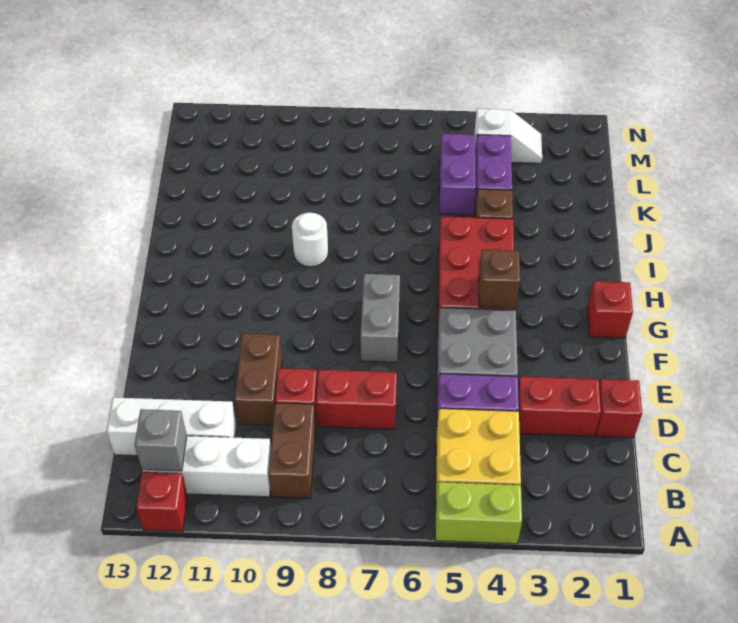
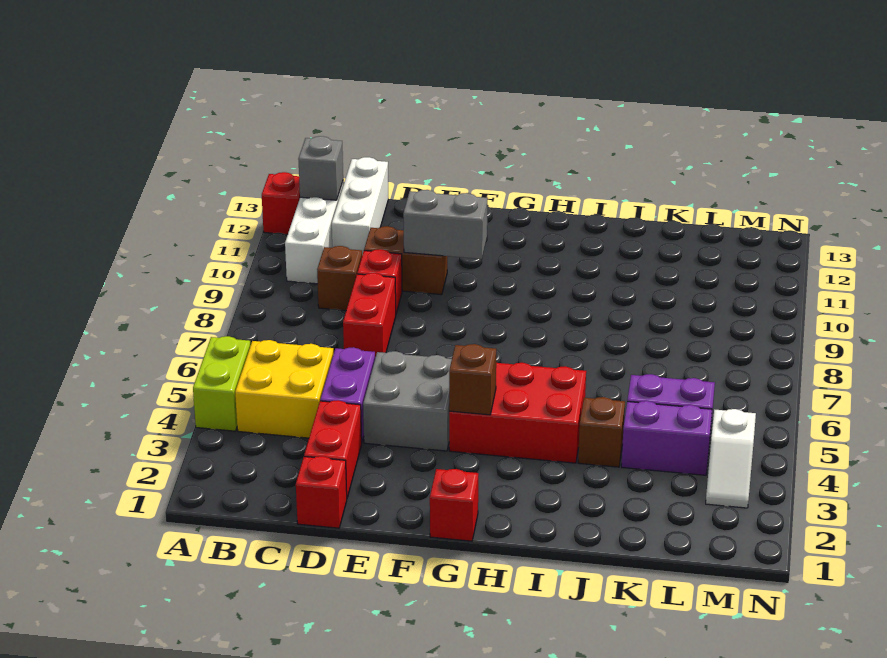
brown 1x2 brick [269,403,316,498] -> brown 1x1 brick [317,246,362,310]
grey 1x2 brick [360,274,400,362] -> grey 1x2 brick moved to [403,190,487,259]
white 1x1 round brick [292,213,328,267] -> none

